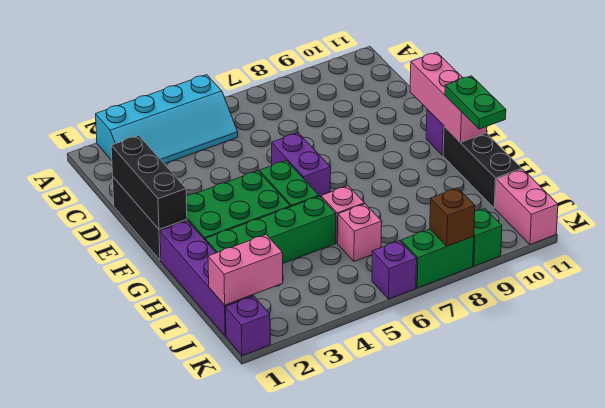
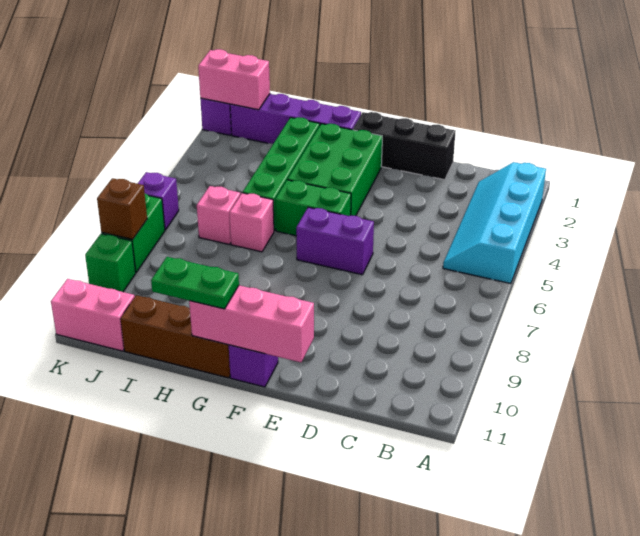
black 1x3 brick [111,136,187,229] -> none
black 1x3 brick [443,127,522,208] -> brown 1x3 brick [120,295,230,378]
pink 1x2 brick [208,235,283,305] -> pink 1x2 brick turned to [198,49,270,110]

